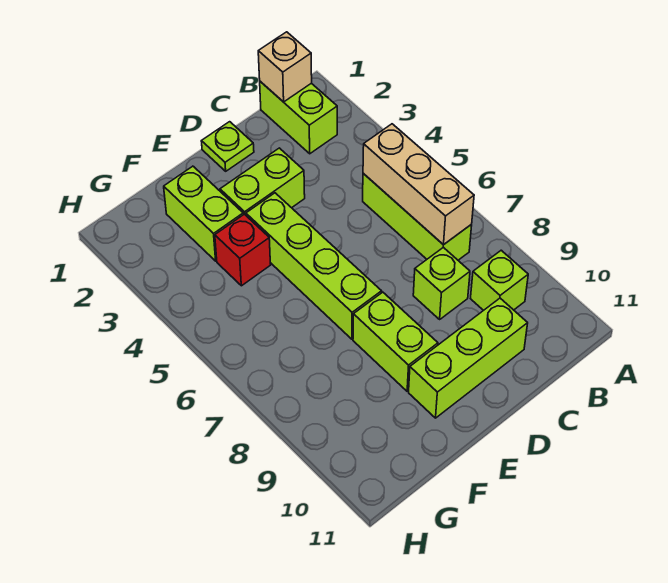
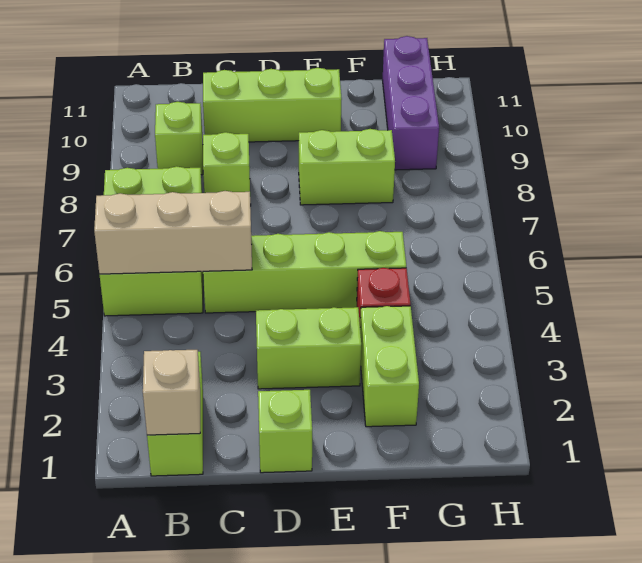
lime 1x3 brick [363,174,472,260] -> lime 2x3 brick [99,166,203,316]
tan 1x3 brick [363,124,474,245] -> tan 1x3 brick turned to [94,191,252,274]
lime 1x1 plate [201,122,254,171] -> lime 1x1 brick [258,390,312,473]
lime 1x4 brick [246,193,382,339] -> lime 1x4 brick turned to [203,231,406,313]
lime 1x2 brick [353,292,438,391] -> lime 1x2 brick turned to [299,129,395,205]
none -> purple 1x3 brick [383,36,439,170]

